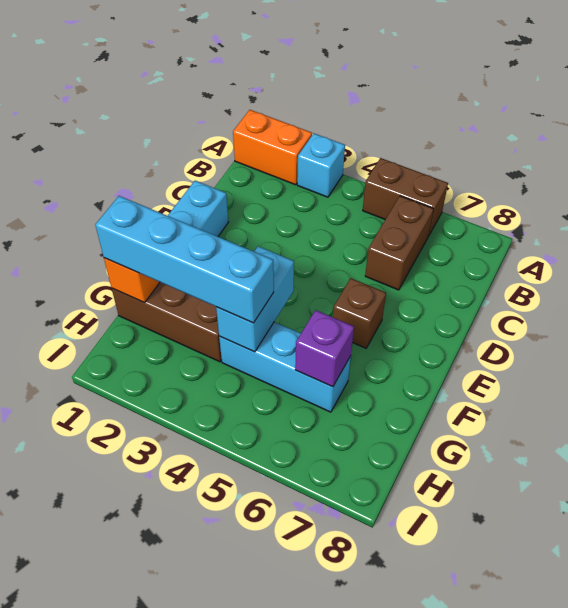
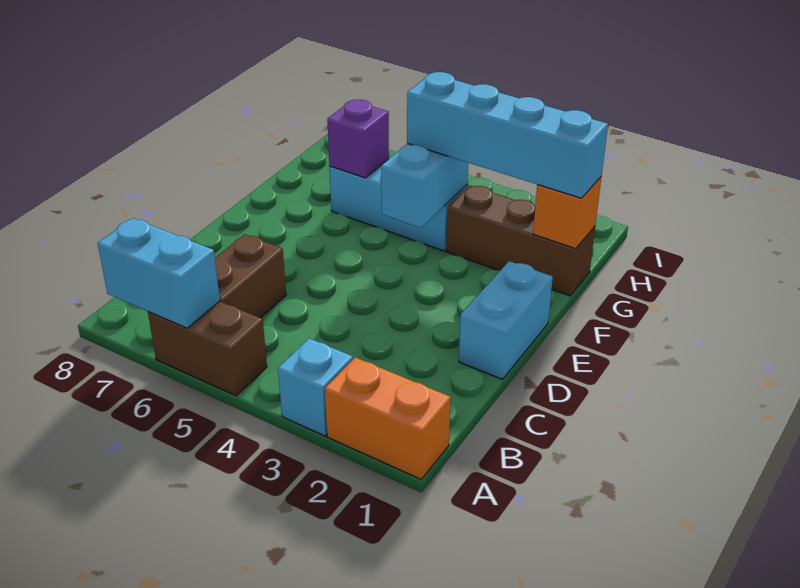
none -> cyan 1x2 brick [98,218,220,328]
brown 1x1 brick [333,278,386,348] -> none

